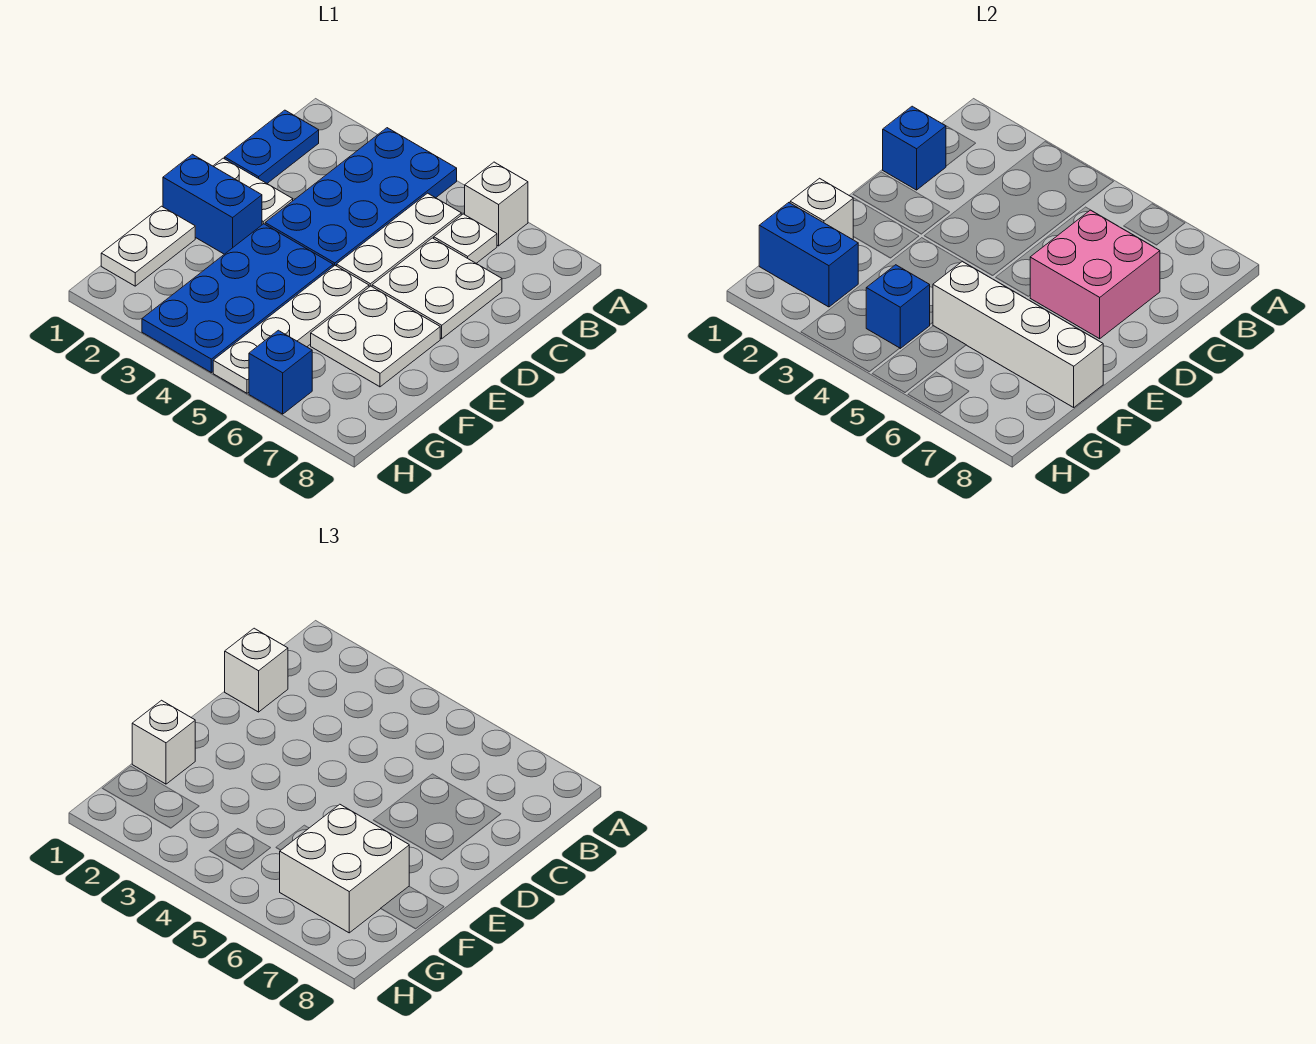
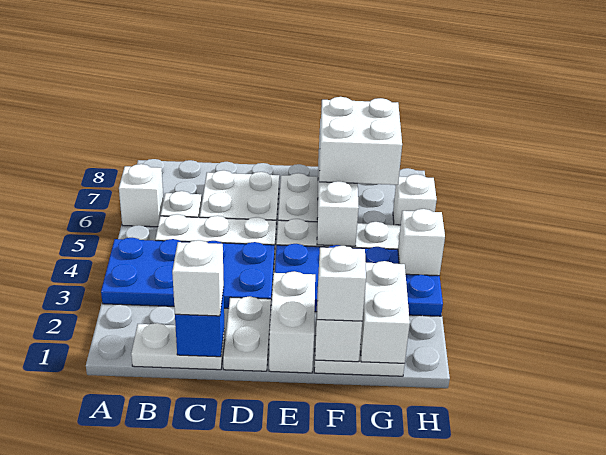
blue 1x2 plate [225,110,319,183] -> white 1x2 plate [131,323,225,370]
pink 2x2 brick [1030,210,1160,339] -> none
blue 1x2 brick [163,154,262,254] -> white 1x2 brick [269,271,315,373]
blue 1x2 brick [759,203,858,307] -> white 1x2 brick [360,261,410,363]
blue 1x1 brick [866,265,930,348] -> none
none -> white 1x1 brick [398,209,445,276]
blue 1x1 brick [249,330,312,414] -> white 1x1 brick [393,174,437,225]

